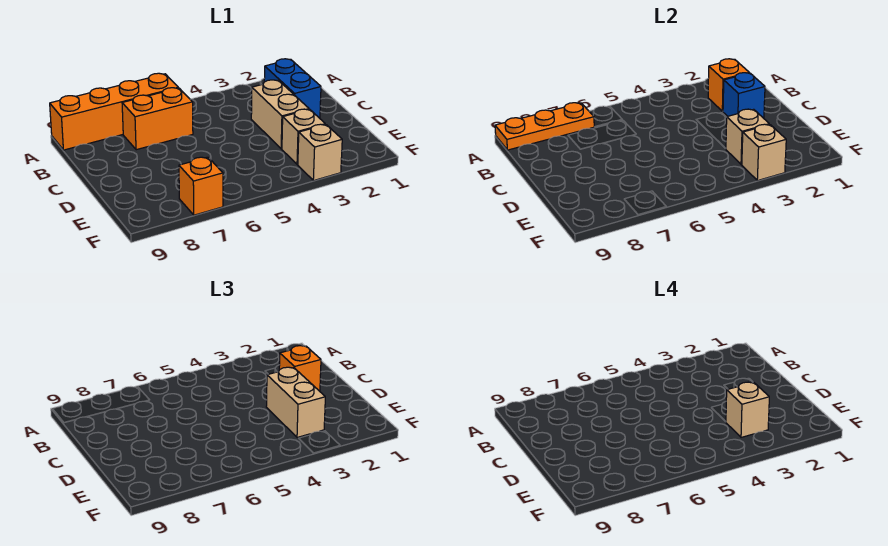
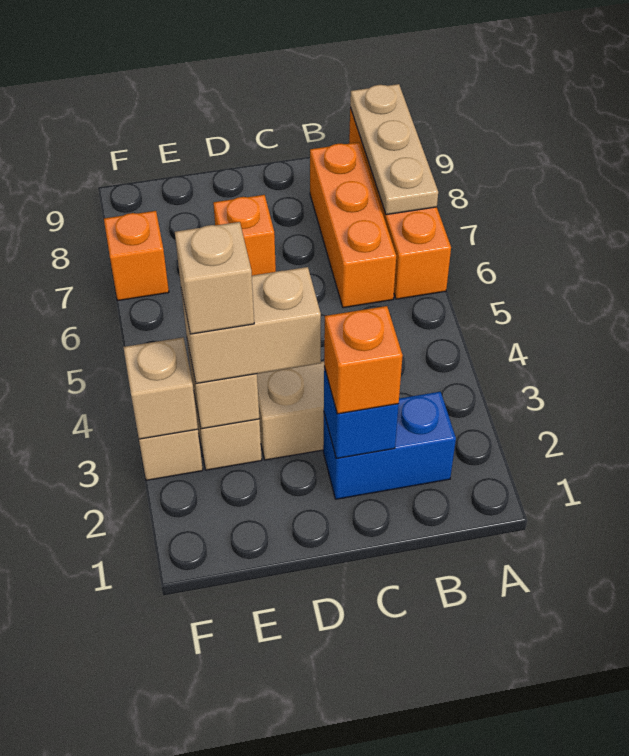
orange 1x3 plate [495,103,594,150] -> tan 1x3 plate [350,84,438,215]
orange 1x1 brick [708,59,749,111] -> orange 1x1 brick moved to [213,195,276,276]
orange 1x2 brick [122,88,193,150] -> orange 1x3 brick [310,142,396,308]

